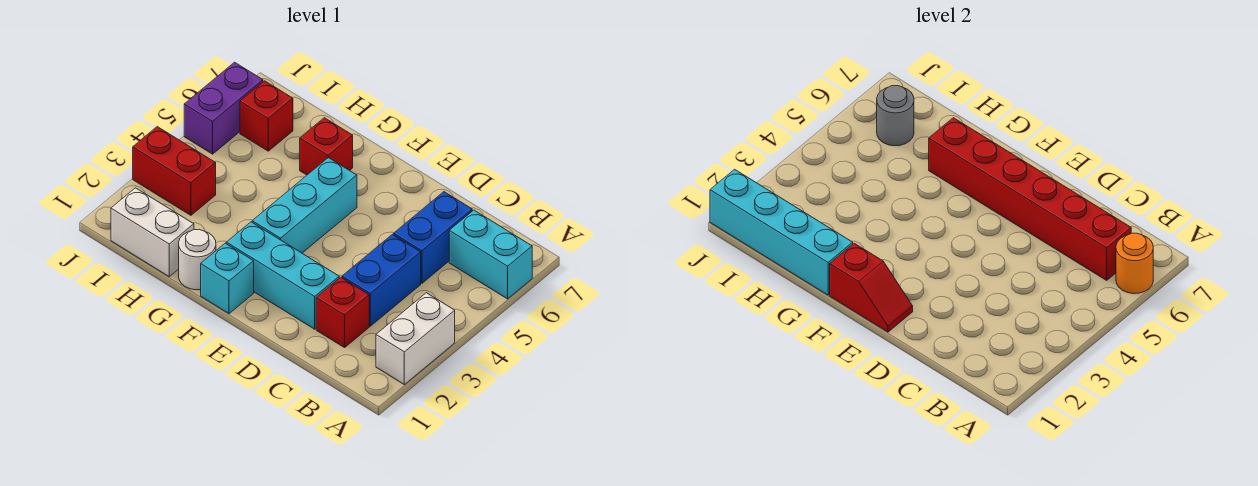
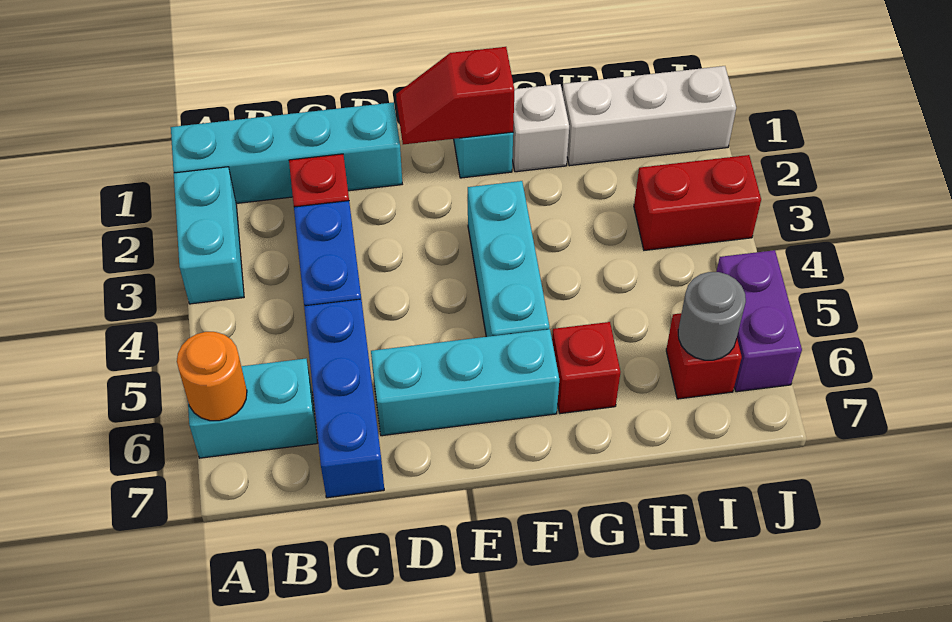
white 1x2 brick [376,293,455,385] -> cyan 1x2 brick [174,167,244,304]
red 1x6 brick [929,118,1131,280] -> none
blue 1x2 brick [394,192,472,283] -> blue 1x3 brick [304,299,384,498]
cyan 1x3 brick [226,222,339,329] -> cyan 1x3 brick moved to [371,329,559,436]
white 1x1 round brick [179,229,216,290] -> white 1x1 brick [512,84,569,172]
cyan 1x4 brick [710,169,853,295] -> cyan 1x4 brick moved to [171,102,402,203]
white 1x2 brick [111,188,194,277] -> white 1x3 brick [563,66,736,166]

